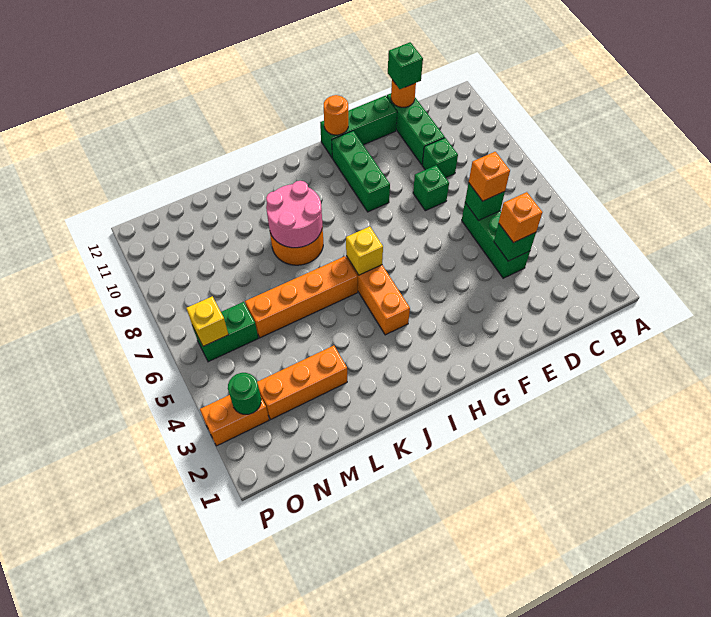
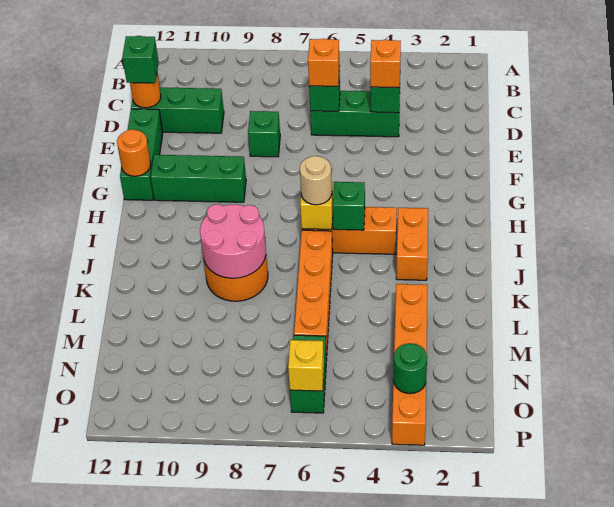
green 1x1 brick [422,138,458,178] -> green 1x1 brick moved to [333,182,365,230]
none -> orange 1x2 brick [396,208,428,280]
none -> tan 1x1 round brick [300,156,332,205]

